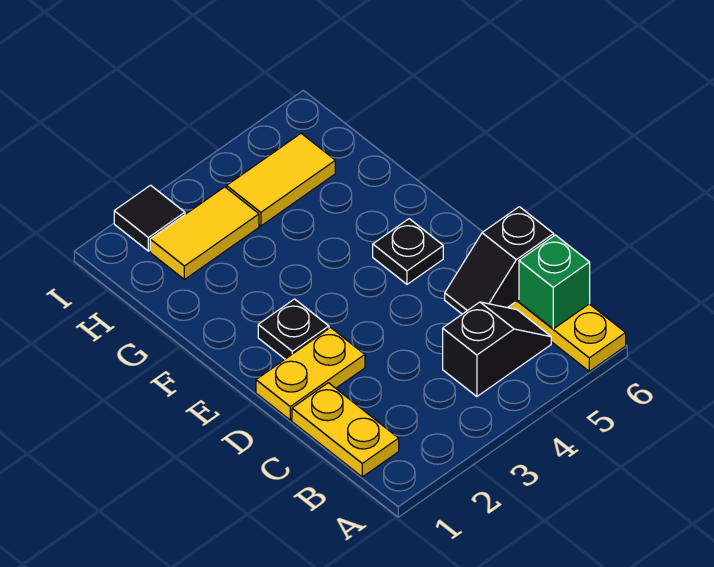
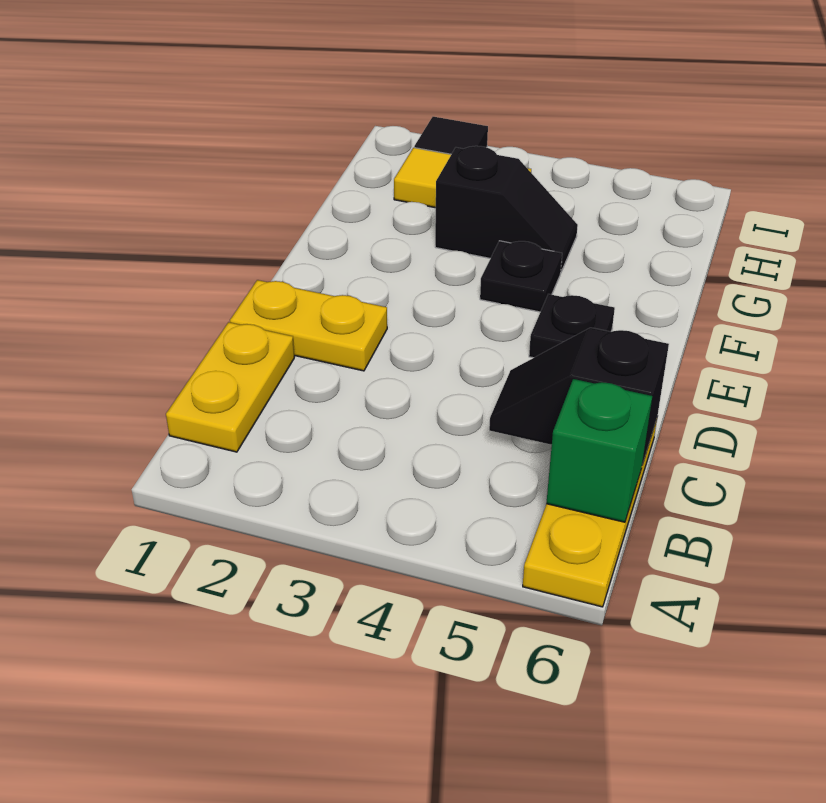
black 1x2 slope [443,302,551,397] -> black 1x2 slope moved to [435,146,578,272]
black 1x1 plate [258,299,329,359] -> black 1x1 plate moved to [480,241,562,312]
yellow 1x2 tile [227,133,335,226] -> none

